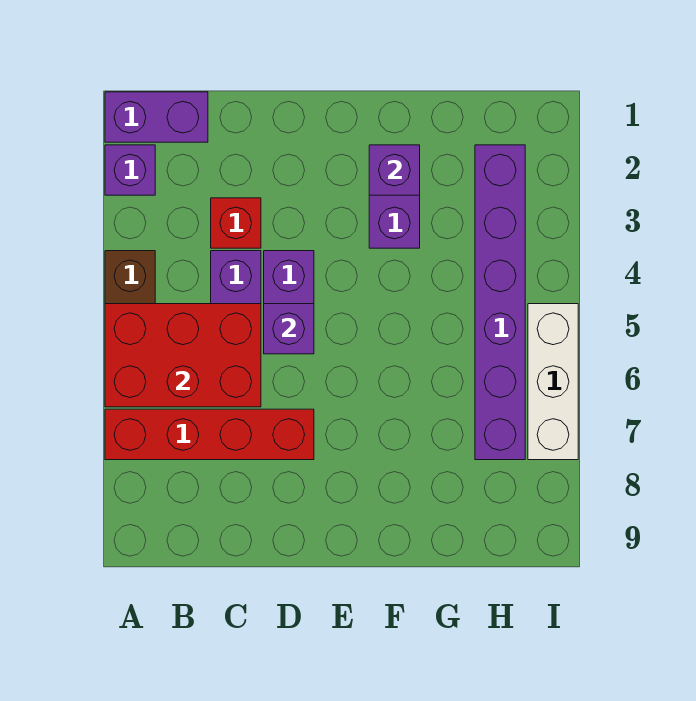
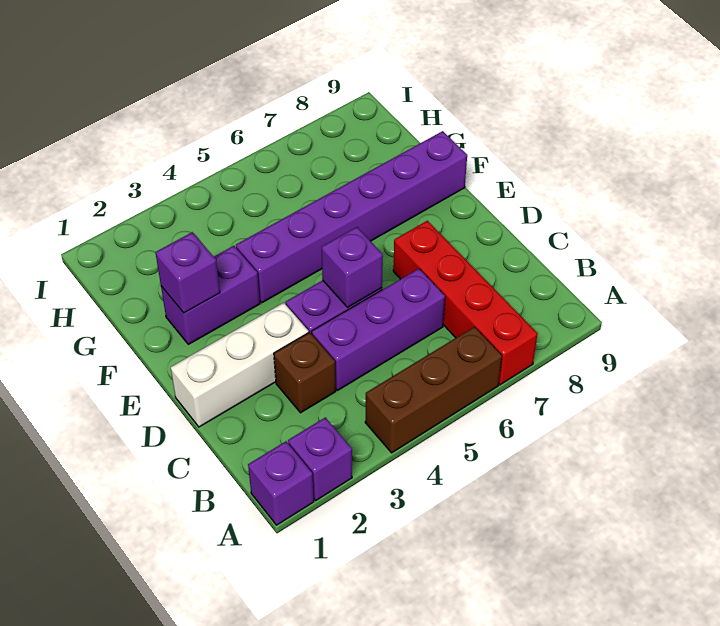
purple 1x2 brick [105,92,208,142] -> purple 1x1 brick [248,441,314,525]
red 2x3 brick [105,304,261,407] -> none
red 1x1 brick [211,198,261,248] -> brown 1x1 brick [274,332,336,413]
purple 1x6 brick [475,145,525,460] -> purple 1x6 brick moved to [236,131,467,303]
white 1x3 brick [528,304,578,460] -> white 1x3 brick moved to [171,303,309,427]

